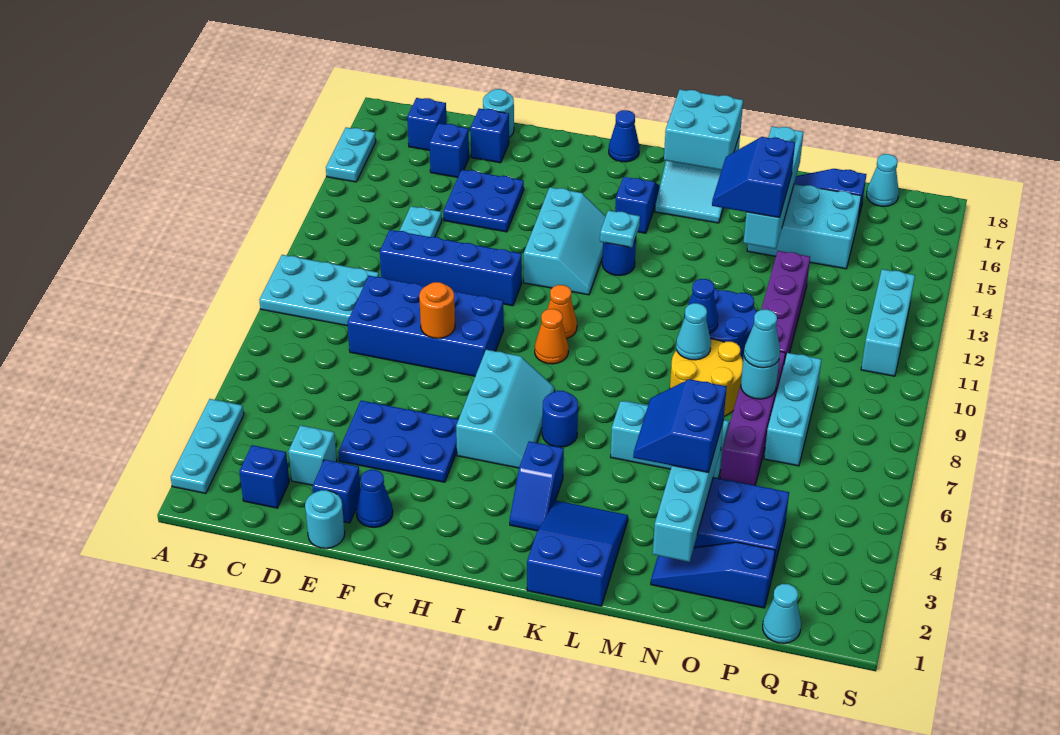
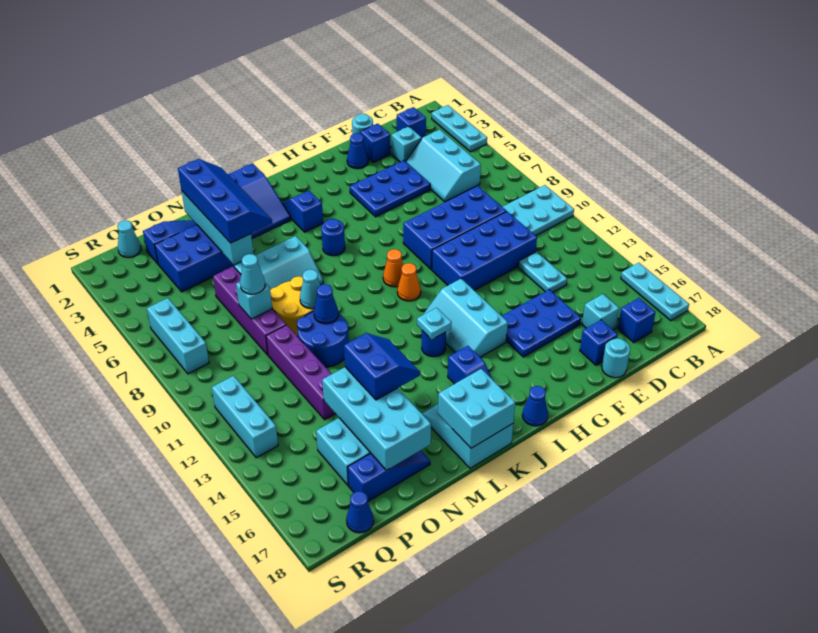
cyan 1x2 plate [326,127,376,182] -> cyan 1x3 plate [621,263,689,321]
blue 1x4 brick [380,230,522,306] -> blue 2x4 brick [432,211,537,290]
blue 1x1 brick [429,123,469,177] -> cyan 1x1 brick [582,294,619,330]
blue 2x2 plate [443,170,524,232] -> blue 2x3 plate [502,290,581,357]
orange 1x1 round brick [419,282,455,338] -> none
cyan 2x3 slope [456,350,555,468] -> cyan 2x3 slope moved to [406,130,481,202]
blue 2x2 slope [633,379,727,473] -> blue 2x4 slope [178,159,272,243]
cyan 1x4 brick [744,126,803,249] -> cyan 2x4 brick [322,367,431,470]
cyan 1x1 round brick [741,357,779,399] -> cyan 1x1 brick [236,282,272,319]
cyan 1x3 brick [764,353,822,466] -> cyan 1x3 brick moved to [147,298,209,374]
cyan 1x1 cone [867,154,899,206] -> blue 1x1 cone [346,491,374,533]

